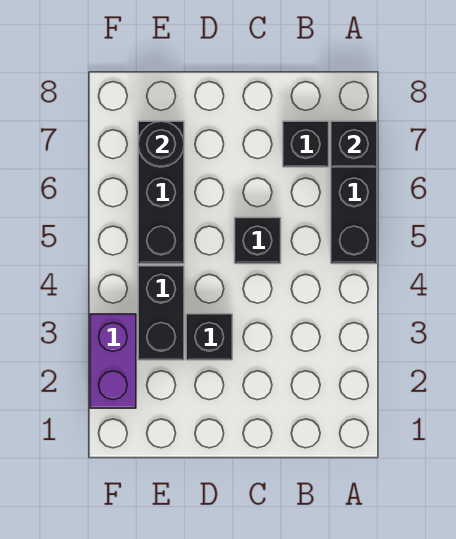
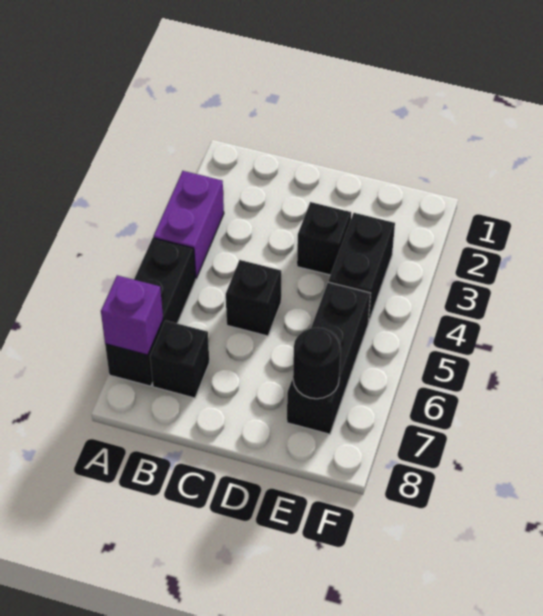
black 1x1 brick [331,121,377,167] -> purple 1x1 brick [101,275,163,355]
purple 1x2 brick [90,314,136,408] -> purple 1x2 brick moved to [153,171,224,279]

